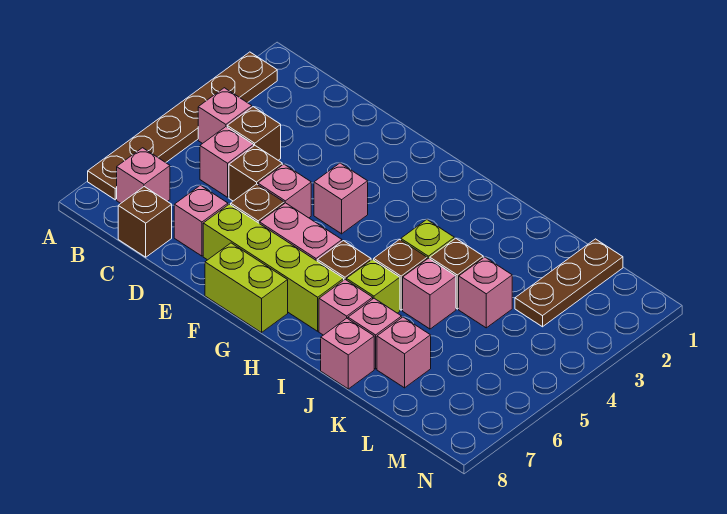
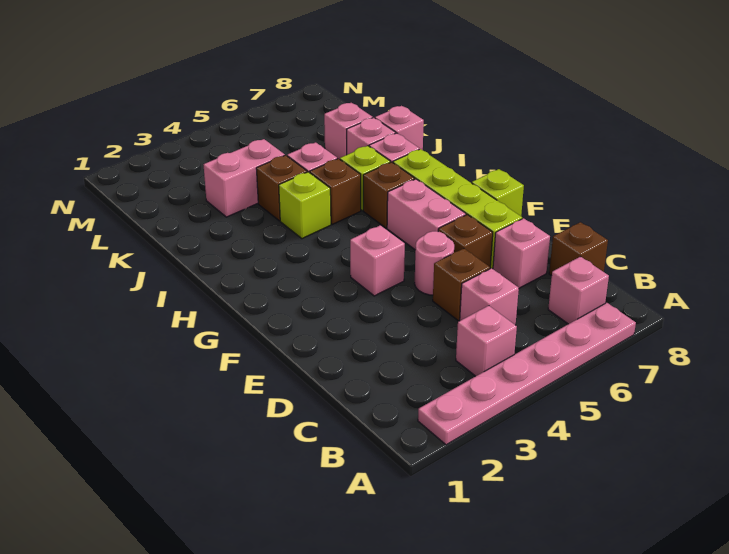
brown 1x6 plate [88,52,277,200] -> pink 1x6 plate [418,303,636,445]
brown 1x1 brick [227,107,281,160] -> none
pink 1x1 brick [258,164,311,218] -> pink 1x1 round brick [414,231,454,295]
lime 1x2 brick [205,243,288,332] -> lime 1x1 brick [472,169,524,216]
pink 1x1 brick [459,257,512,328] -> pink 1x2 brick [203,139,285,217]
brown 1x3 plate [515,239,623,327] -> none

